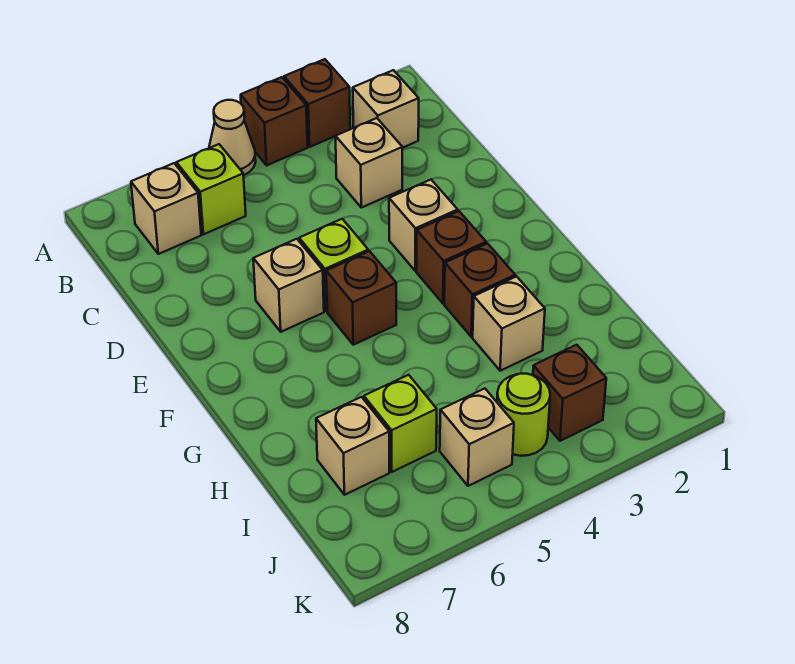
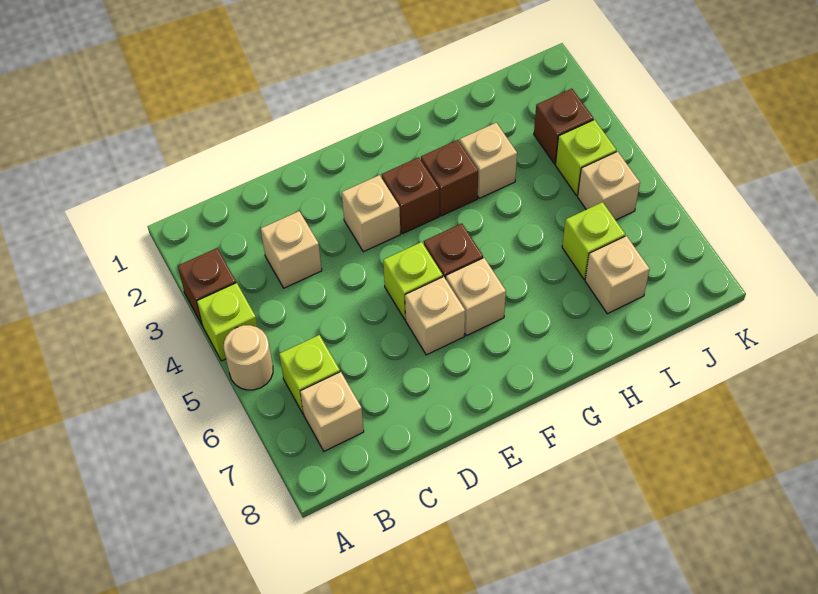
brown 1x1 brick [241,77,308,165] -> lime 1x1 brick [197,283,258,361]
tan 1x1 cone [209,100,256,176] -> tan 1x1 round brick [224,325,273,390]
tan 1x1 brick [353,70,419,148] -> tan 1x1 brick moved to [446,258,506,336]
lime 1x1 round brick [497,374,550,456] -> lime 1x1 brick [555,120,616,195]

